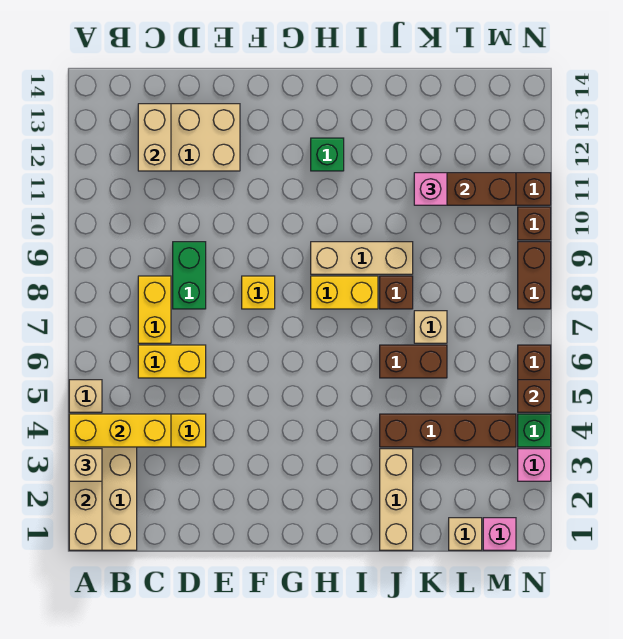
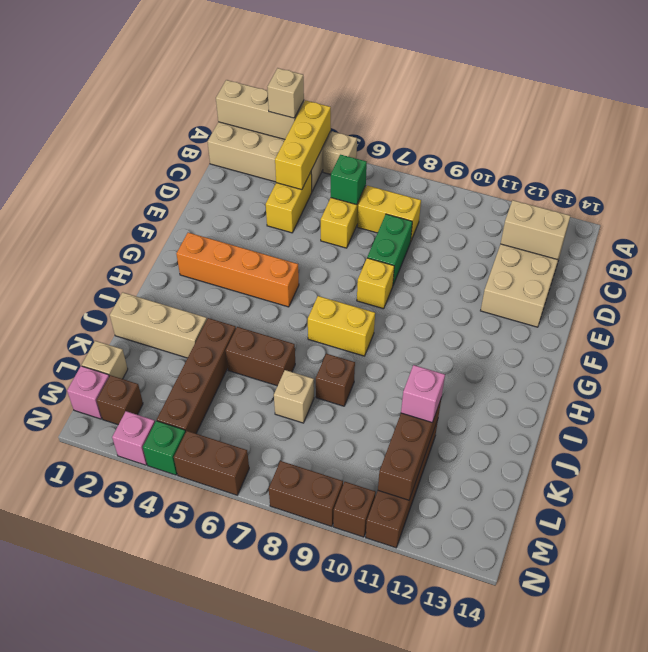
green 1x2 brick [173,242,206,309] -> green 1x2 brick turned to [367,214,412,285]
none -> orange 1x4 brick [176,233,299,307]
yellow 1x2 brick [311,276,378,309] -> yellow 1x2 brick turned to [308,296,375,356]
tan 1x3 brick [311,242,413,274] -> none
green 1x1 brick [311,138,344,171] -> green 1x1 brick moved to [331,154,367,205]
brown 1x2 brick [380,345,447,378] -> brown 1x2 brick turned to [226,327,295,386]
brown 1x1 brick [518,380,551,412] -> brown 1x1 brick moved to [97,375,143,425]

